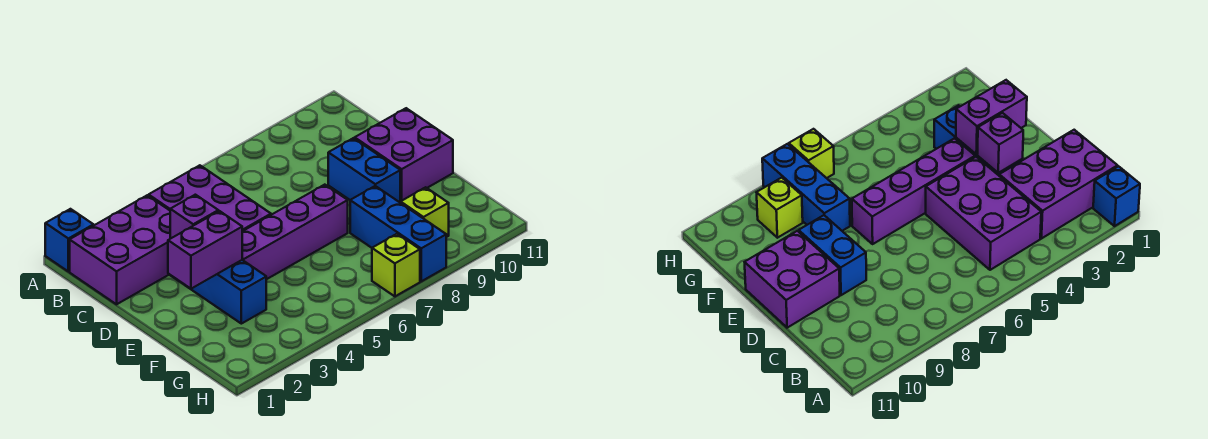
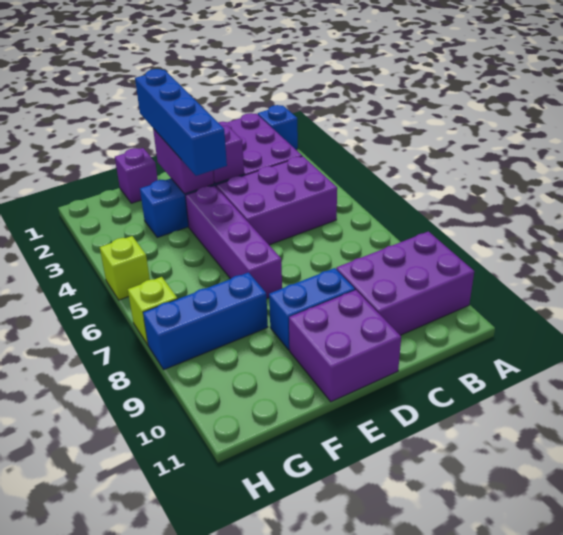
none -> purple 2x3 brick [336,231,474,335]
none -> blue 1x4 brick [135,69,227,176]
none -> purple 1x1 brick [115,148,158,203]
lime 1x1 brick [401,187,449,237] -> lime 1x1 brick moved to [100,236,150,300]

